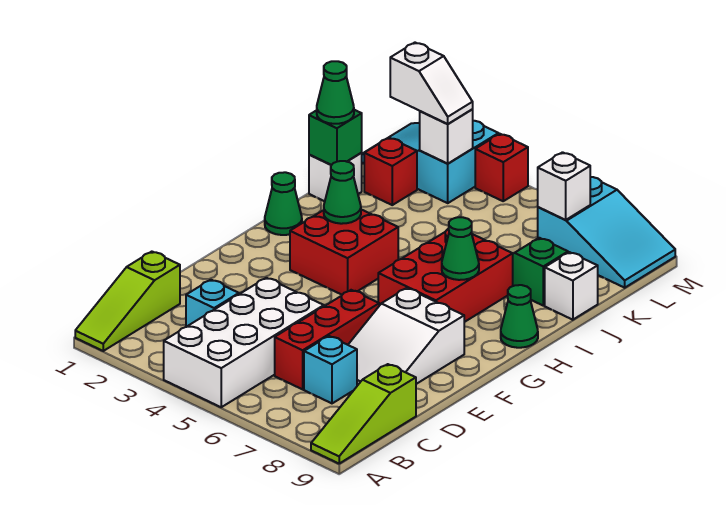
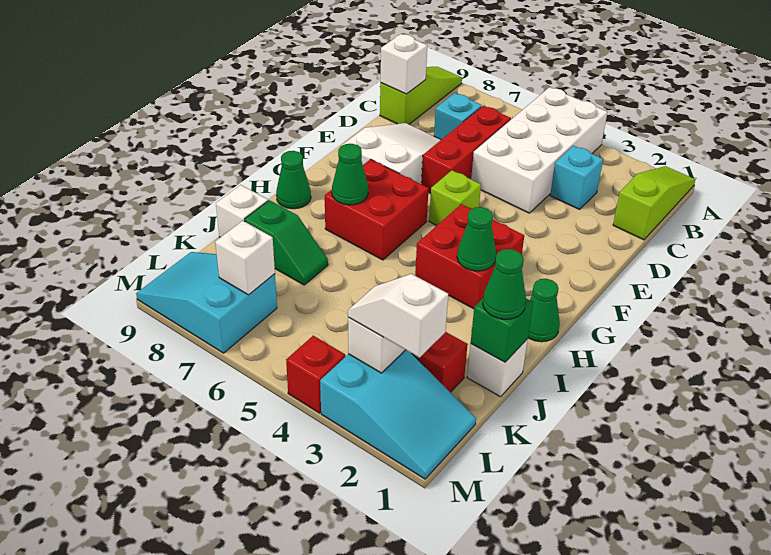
none -> white 1x1 brick [380,34,427,94]
none -> lime 1x1 brick [429,170,481,225]
red 2x3 brick [378,229,513,322] -> red 2x2 brick [325,159,429,260]

